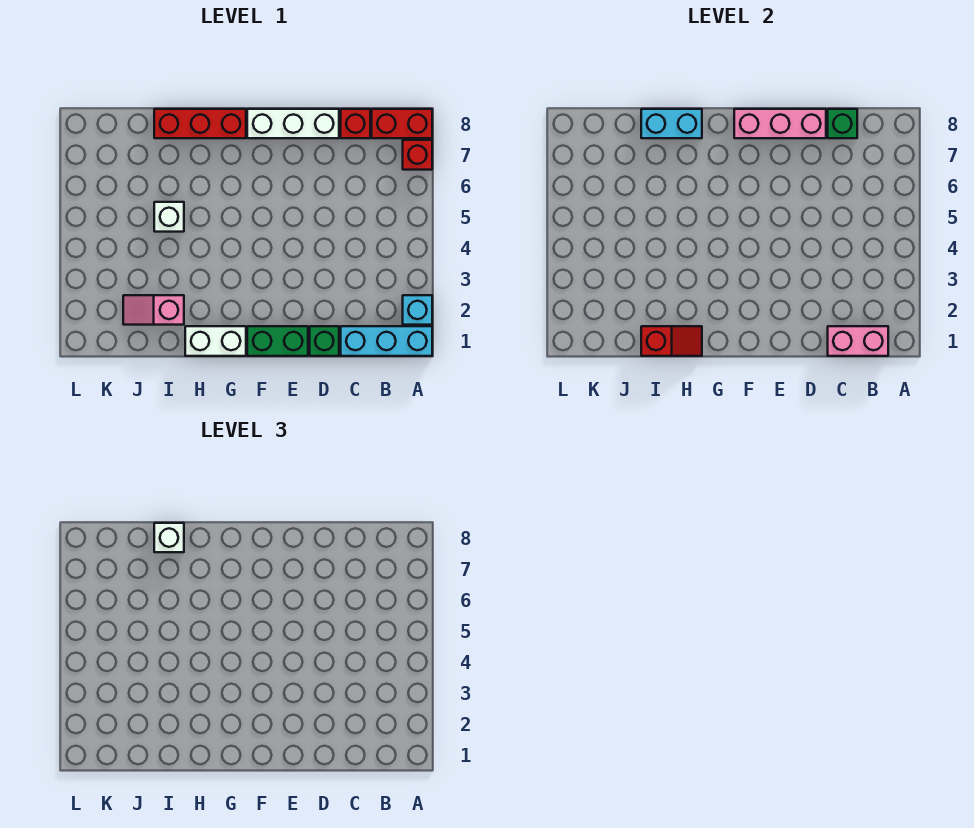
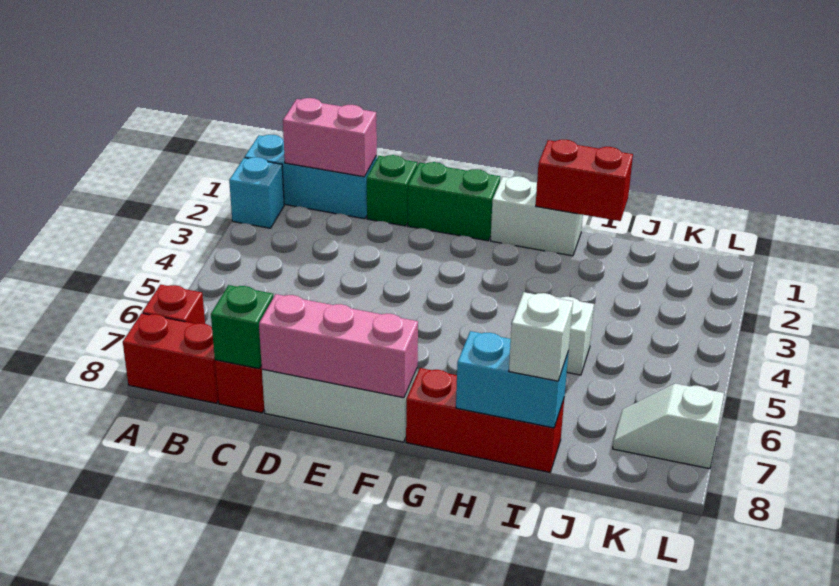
red 1x2 slope [641,326,702,356] -> red 1x2 brick [536,140,633,221]
pink 1x2 slope [123,295,184,325] -> none
none -> white 1x2 slope [613,384,724,469]

